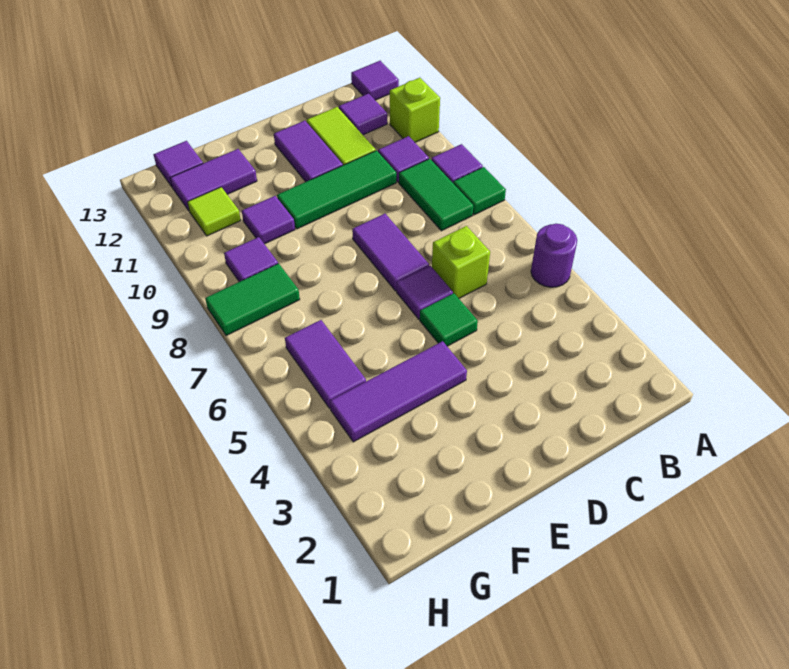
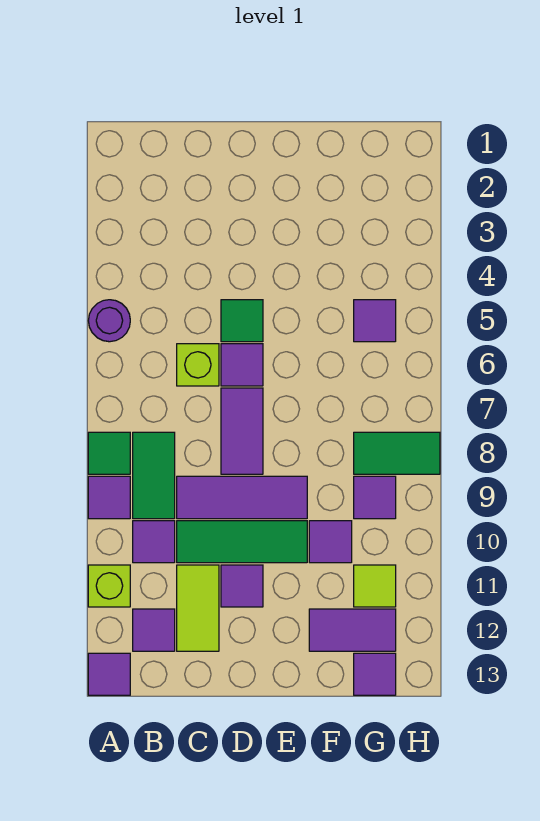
purple 1x2 tile [274,121,343,182] -> purple 1x1 tile [221,565,263,607]
purple 1x3 tile [330,341,467,442] -> purple 1x3 tile moved to [177,476,307,519]
purple 1x2 tile [285,320,366,408] -> purple 1x1 tile [354,300,396,342]

